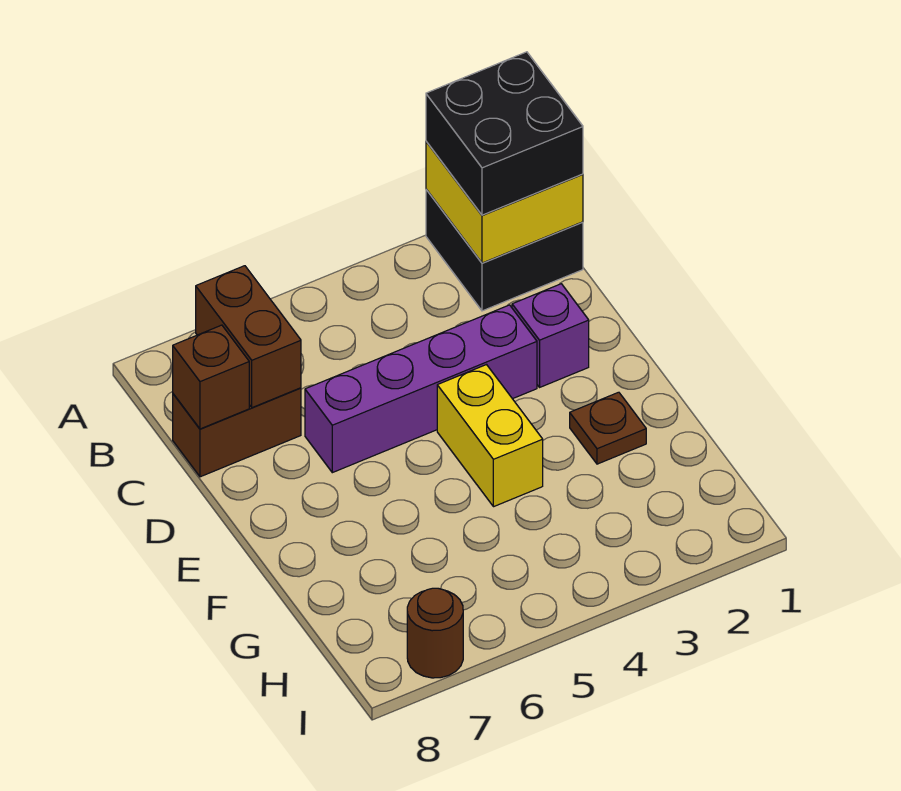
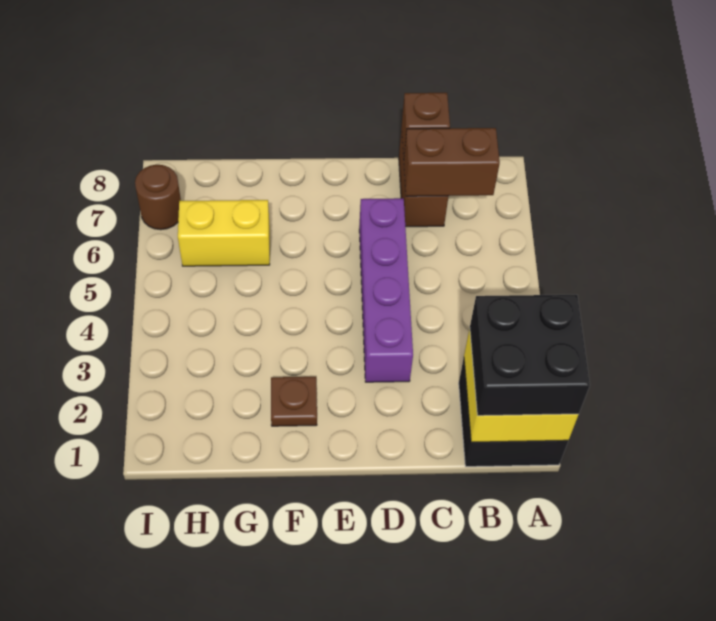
purple 1x1 brick [512,284,589,387] -> none
yellow 1x2 brick [437,365,543,507] -> yellow 1x2 brick moved to [178,200,270,266]

